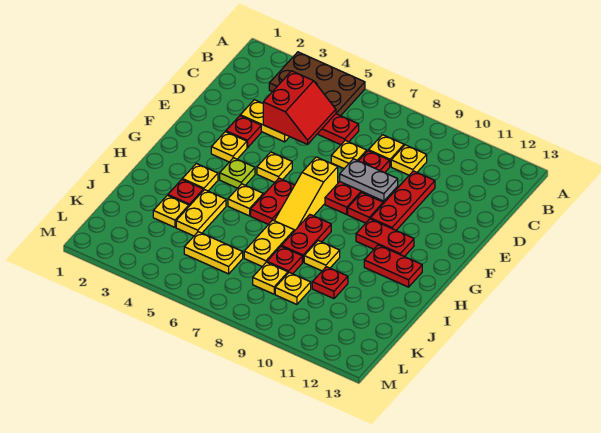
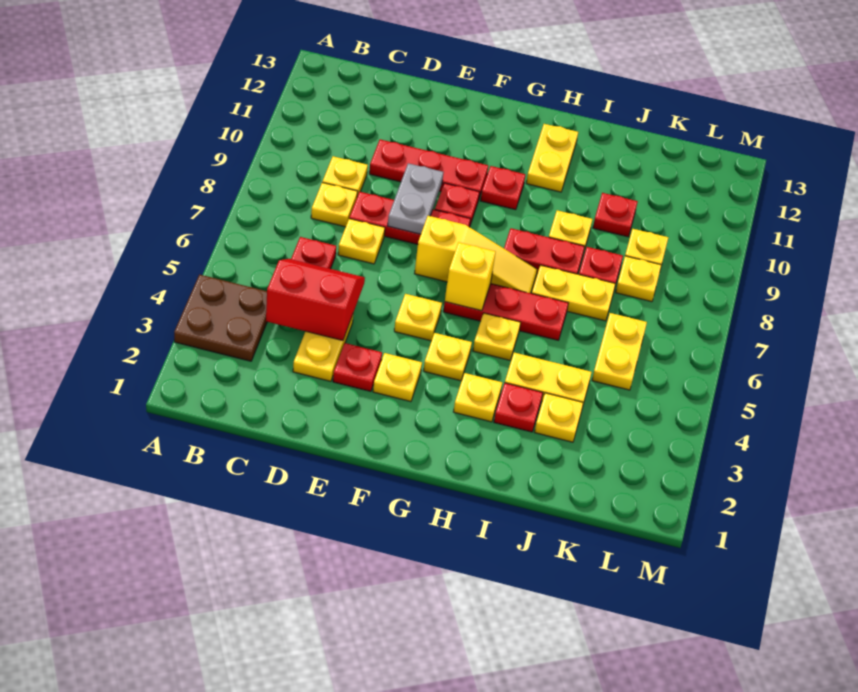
brown 2x3 plate [269,52,365,116] -> brown 2x2 plate [174,275,267,361]
lime 1x1 plate [220,158,255,188] -> yellow 1x1 plate [423,333,472,381]
red 1x2 plate [251,178,295,225] -> red 1x3 plate [443,284,568,340]
none -> yellow 1x1 brick [445,242,496,311]
red 1x2 plate [356,219,414,257] -> red 1x1 plate [480,166,525,210]
red 1x2 plate [364,245,422,287] -> yellow 1x2 plate [526,124,578,192]

